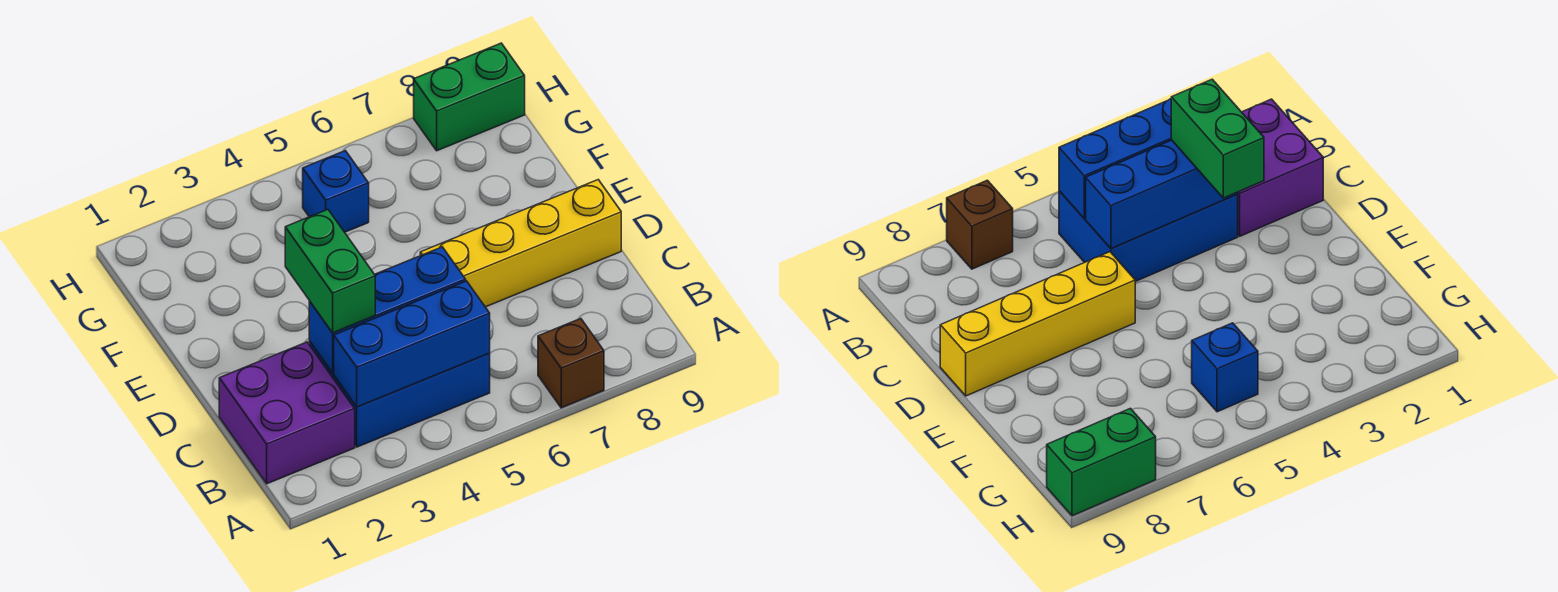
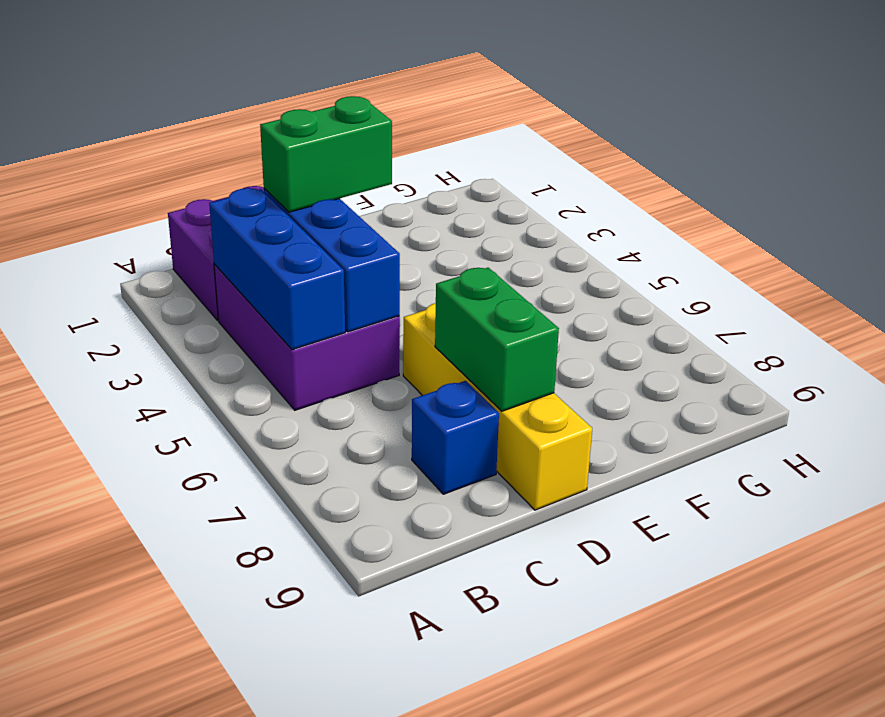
brown 1x1 brick [538,319,604,408] -> none
blue 2x3 brick [309,341,490,447] -> purple 2x3 brick [214,265,400,410]
blue 1x1 brick [303,151,369,232] -> blue 1x1 brick moved to [412,381,499,494]
green 1x2 brick [414,43,525,151] -> green 1x2 brick moved to [435,268,559,411]

